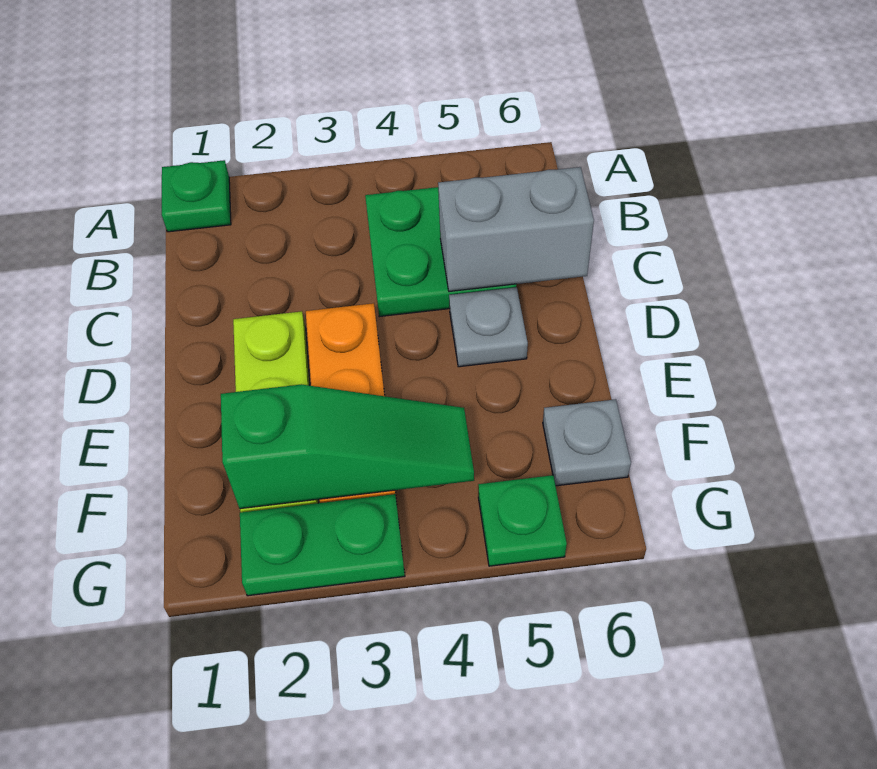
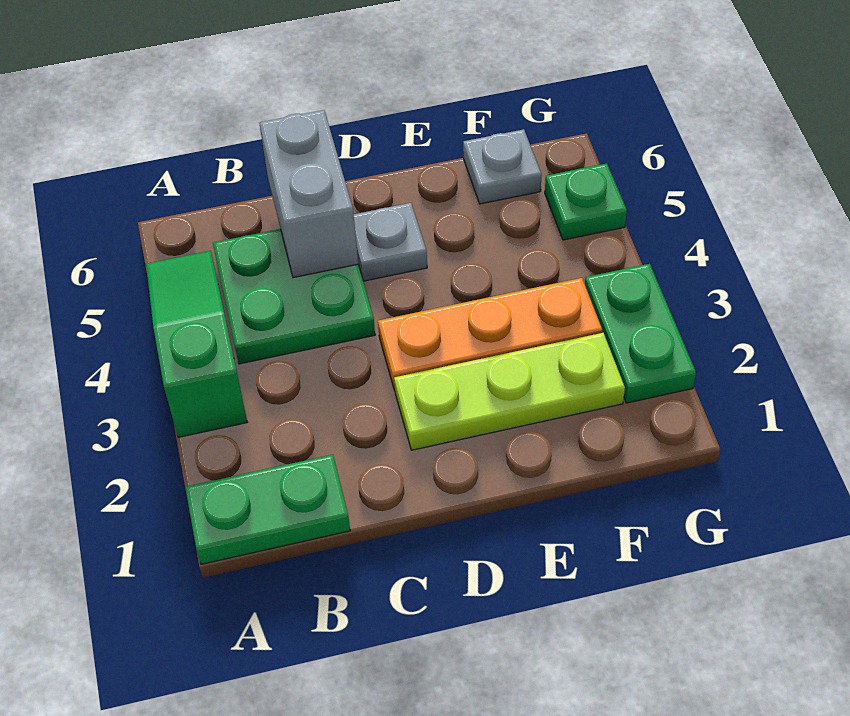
green 1x1 plate [162,160,231,232] -> green 1x2 plate [185,455,350,564]
green 1x3 slope [221,385,474,509] -> green 1x3 slope moved to [146,251,247,437]

